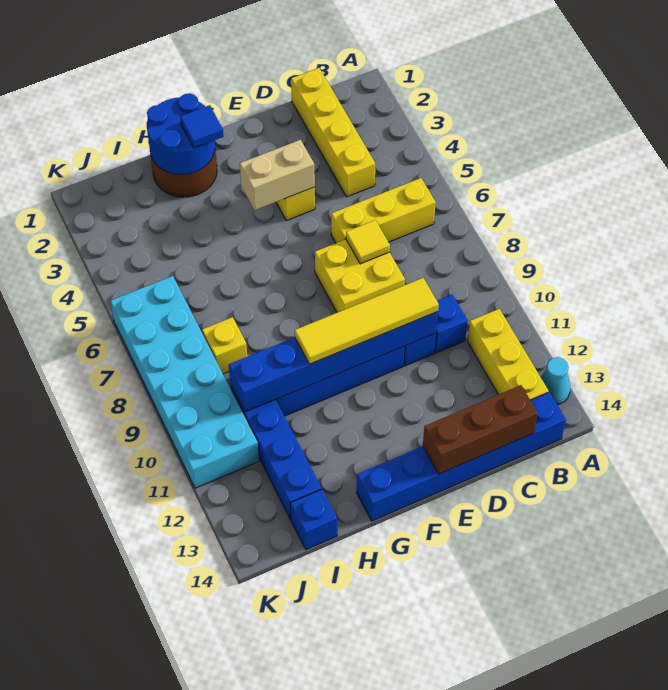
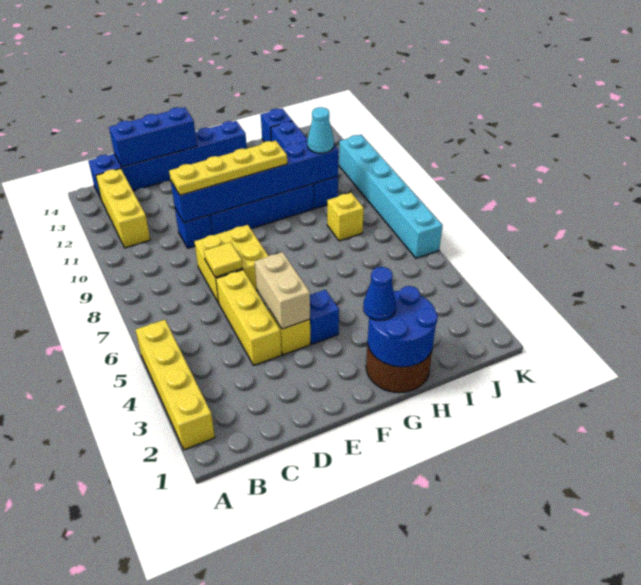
cyan 1x1 cone [541,357,570,405] -> cyan 1x1 cone moved to [307,107,334,153]
yellow 1x3 brick [331,178,436,243] -> yellow 1x3 brick turned to [216,270,282,365]
yellow 1x4 brick [291,68,375,197] -> yellow 1x4 brick moved to [136,320,215,450]
blue 1x1 brick [435,295,468,353] -> blue 1x1 brick moved to [310,290,339,344]
brown 1x3 brick [423,385,538,474] -> blue 1x3 brick [109,107,197,167]
yellow 1x4 tile [295,278,439,364] -> yellow 1x4 plate [169,141,287,195]
tan 1x2 brick [240,140,315,210] -> tan 1x2 brick turned to [255,252,310,329]
blue 1x1 tile [180,105,224,148] -> blue 1x1 cone [363,267,396,320]
cyan 2x6 brick [110,276,259,488] -> cyan 1x6 brick [339,135,443,258]

